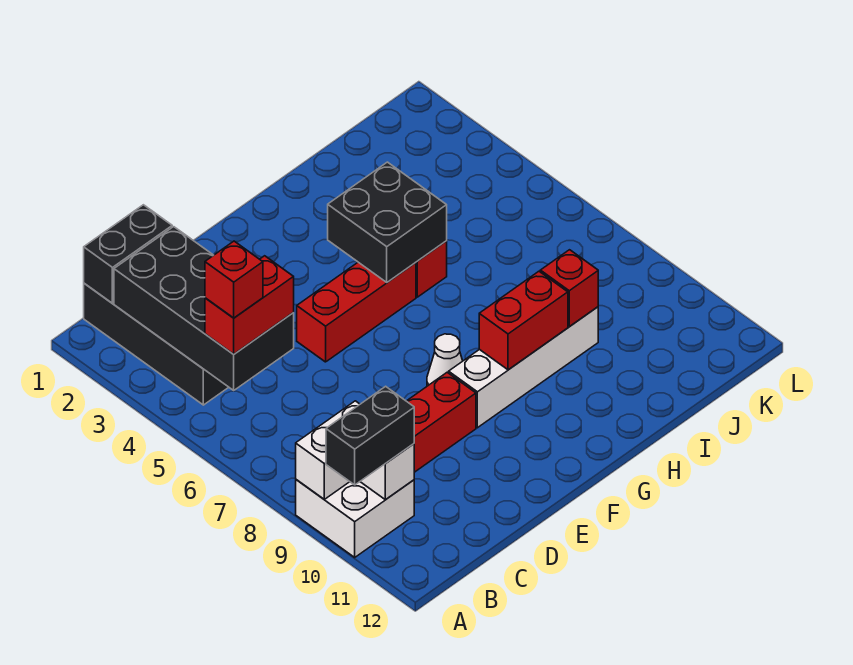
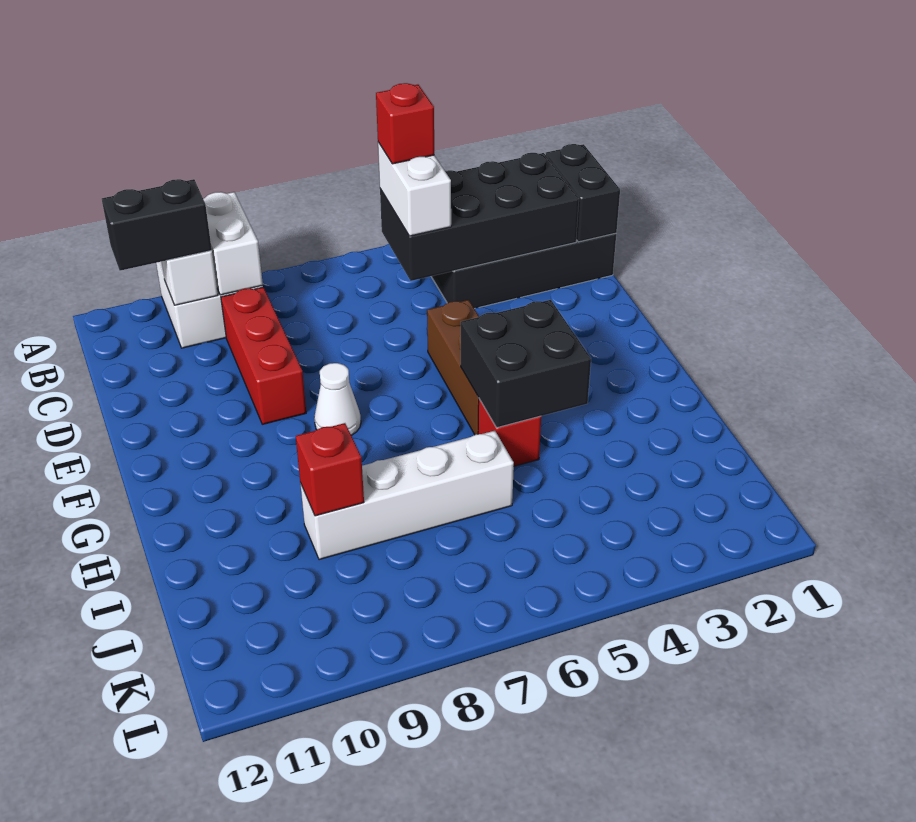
black 1x2 brick [326,386,414,485] -> black 1x2 brick turned to [102,179,212,271]
red 1x2 brick [205,256,294,354] -> white 1x2 brick [378,142,451,236]
red 1x3 brick [297,262,416,362] -> brown 1x3 brick [427,300,479,435]
white 1x4 brick [449,307,598,428] -> white 1x4 brick turned to [300,431,514,560]
red 1x2 brick [479,271,568,370] -> none

